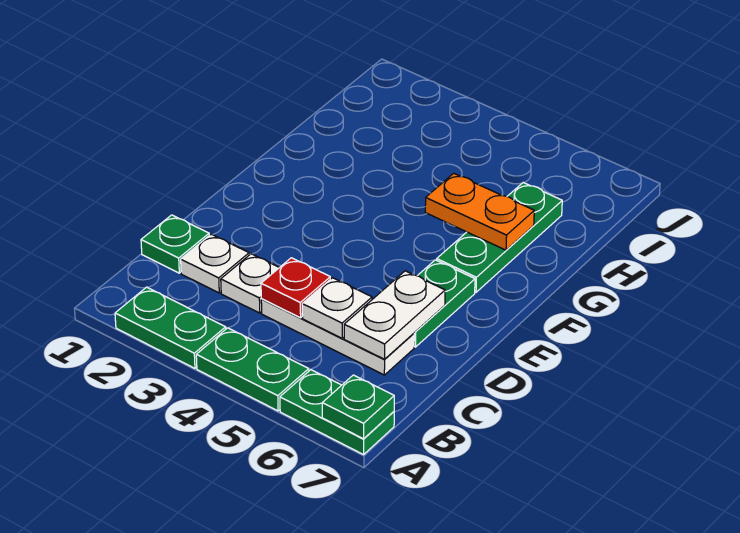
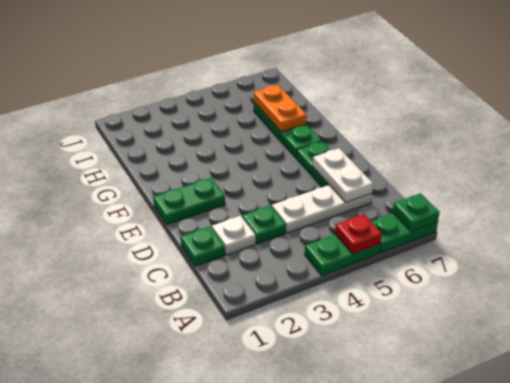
green 1x2 plate [115,287,226,368] -> green 1x2 plate moved to [153,178,225,225]
white 1x1 plate [221,254,279,313] -> green 1x1 plate [242,205,286,244]
red 1x1 plate [261,258,330,318] -> red 1x1 plate moved to [335,214,382,254]
white 1x1 plate [302,278,372,338] -> none
orange 1x2 plate [425,173,534,250] -> orange 1x2 plate turned to [254,85,307,132]

